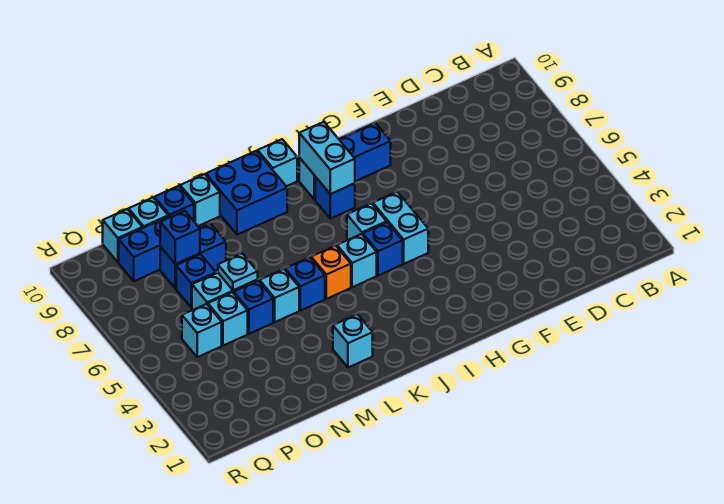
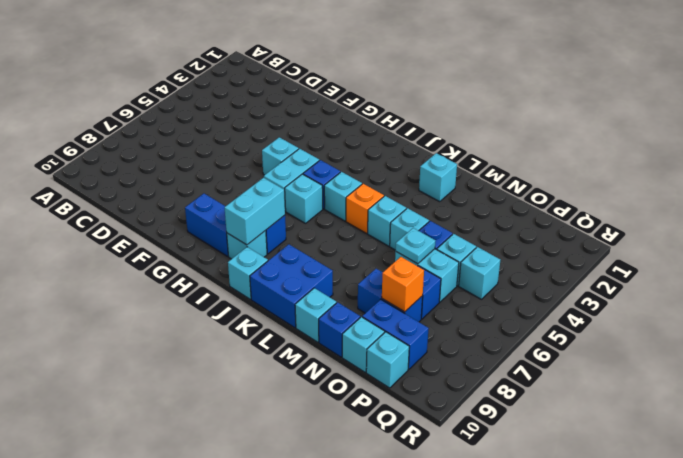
none -> cyan 1x1 brick [262,137,299,175]
blue 1x1 brick [285,257,325,311] -> cyan 1x1 brick [368,196,406,246]
blue 1x1 brick [160,211,200,264] -> orange 1x1 brick [382,257,424,312]

